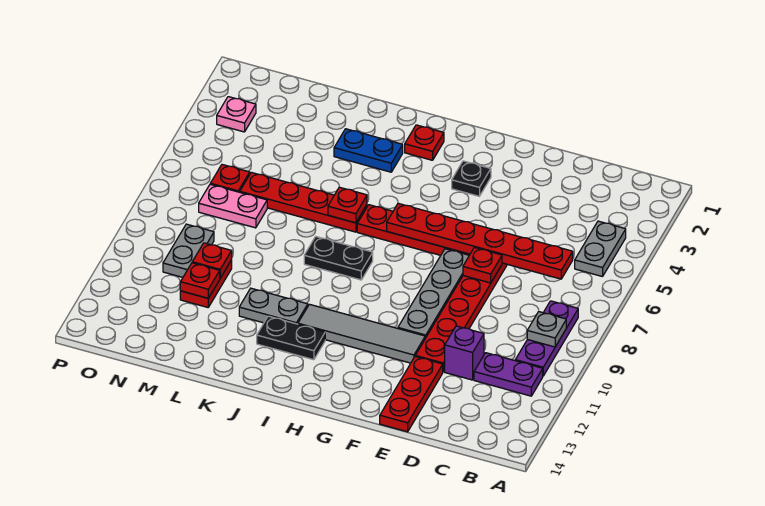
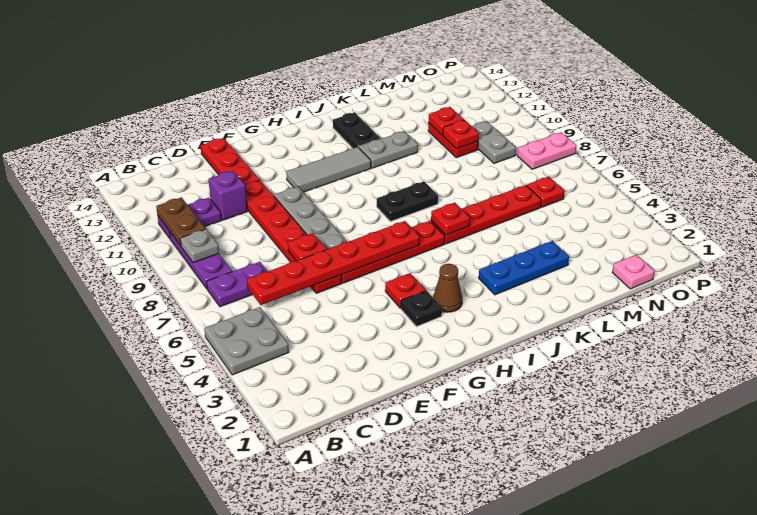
grey 1x2 plate [575,221,626,277] -> grey 2x2 plate [204,307,289,375]
none -> purple 1x2 plate [207,262,268,307]
none -> brown 1x2 plate [156,197,206,246]
grey 1x4 tile [298,304,425,363] -> grey 1x3 tile [286,147,371,192]
none -> brown 1x1 cone [433,264,462,312]
red 1x1 plate [405,125,444,160] -> red 1x1 plate moved to [385,273,426,308]
black 1x2 plate [257,316,325,360] -> black 1x2 plate turned to [333,112,381,148]
blue 1x2 plate [334,129,403,172] -> blue 1x3 plate [479,241,569,295]
pink 1x2 plate [199,184,267,228] -> pink 1x2 plate moved to [517,132,576,169]
pink 1x1 plate [217,97,256,132] -> pink 1x1 plate moved to [612,255,655,289]

